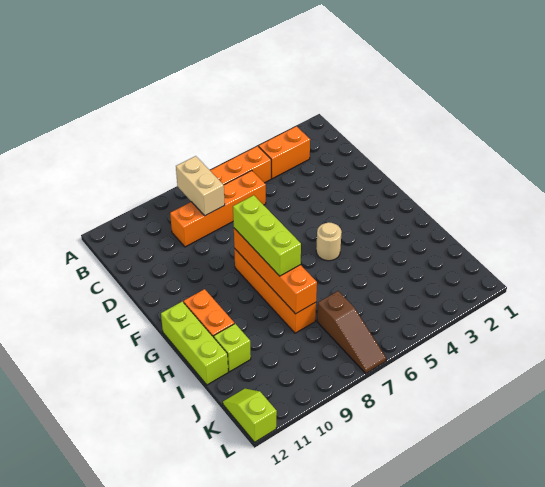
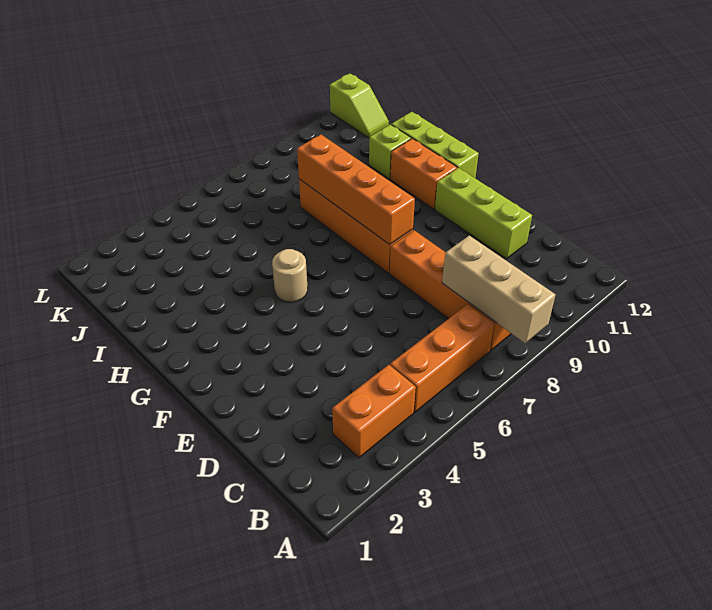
tan 1x2 brick [176,156,225,216] -> tan 1x3 brick [442,236,555,343]
orange 1x4 brick [170,171,266,247] -> orange 1x4 brick turned to [390,230,511,350]
lime 1x3 brick [233,195,301,276] -> lime 1x3 brick moved to [435,168,532,259]
brown 1x3 slope [317,291,386,374] -> none

